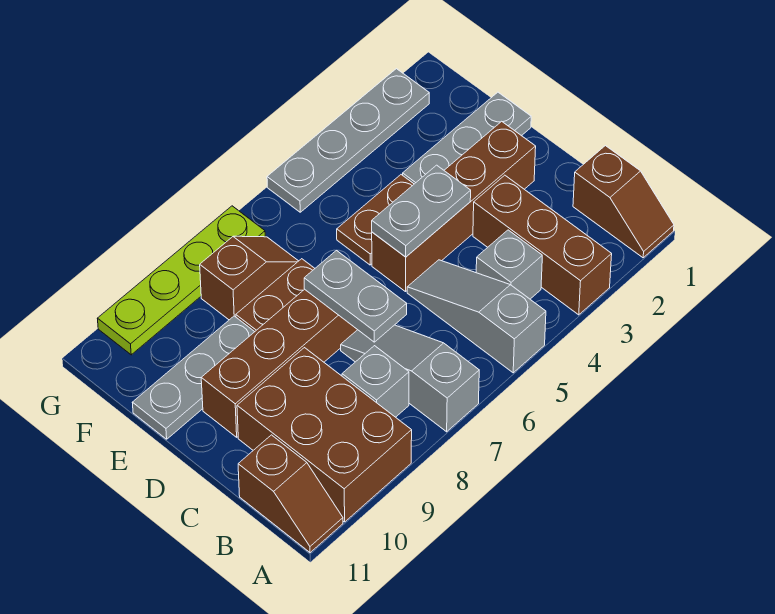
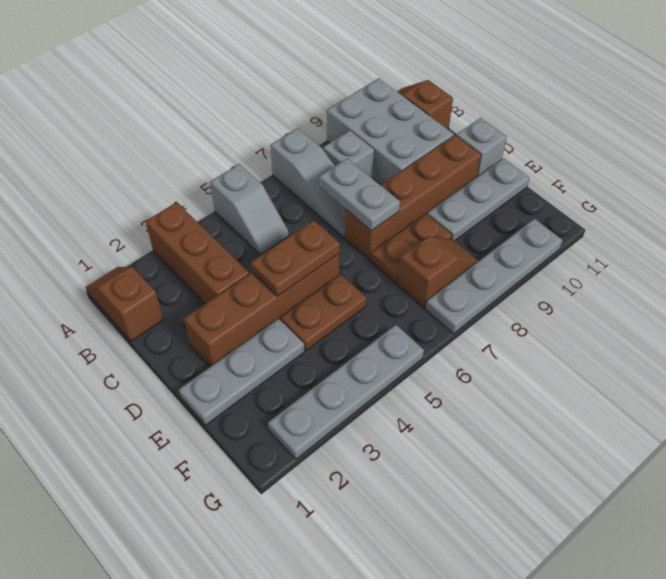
grey 1x3 slope [407,260,546,373] -> grey 1x2 slope [210,164,289,255]
brown 2x3 brick [237,348,412,522] -> grey 2x3 brick [327,78,454,185]
grey 1x1 brick [476,230,542,299] -> grey 1x1 brick moved to [456,118,507,177]
grey 1x2 plate [372,165,471,257] -> brown 1x2 plate [251,220,340,296]
brown 1x2 slope [200,236,298,320] -> brown 1x2 slope turned to [398,236,479,308]
lime 1x4 plate [97,206,265,355] -> grey 1x4 plate [426,219,562,334]

